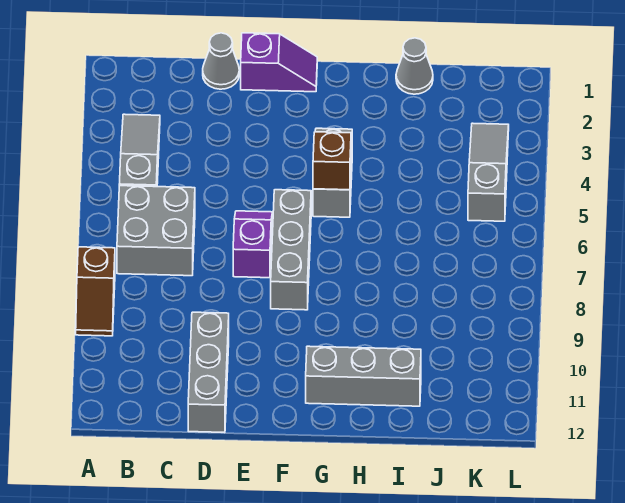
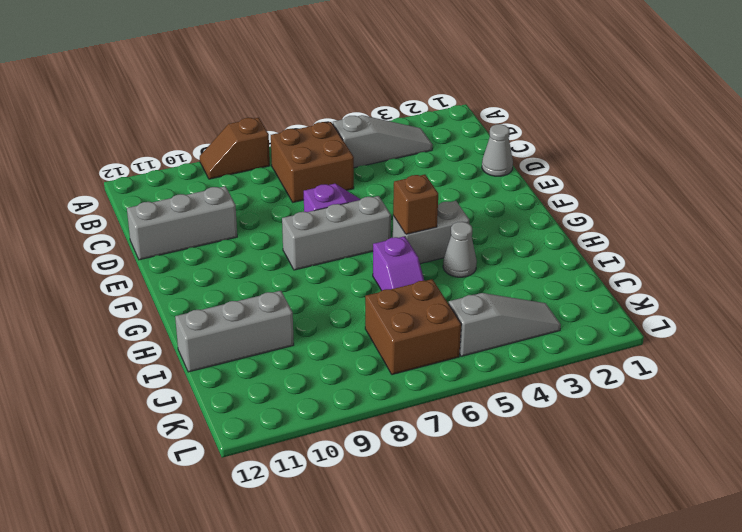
grey 2x2 brick [117,186,195,276] -> brown 2x2 brick [271,122,354,202]
purple 1x2 slope [241,33,317,92] -> purple 1x2 slope moved to [373,236,424,291]
grey 1x3 brick [306,346,421,406] -> grey 1x3 brick turned to [175,291,294,372]
grey 1x1 cone [396,38,433,94] -> grey 1x1 cone moved to [443,222,477,277]
none -> brown 2x2 brick [365,279,461,375]

